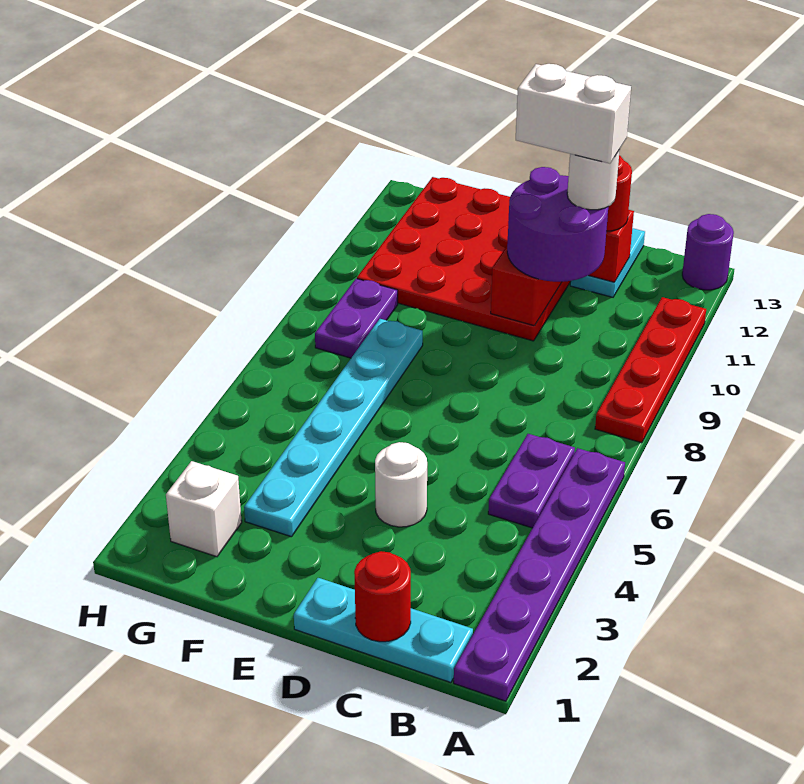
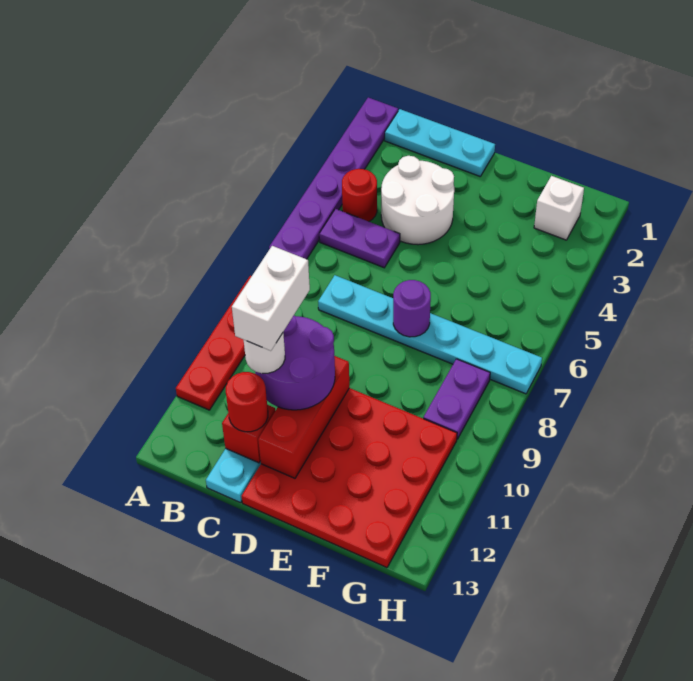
purple 1x1 round brick [682,214,734,290] -> purple 1x1 round brick moved to [393,280,431,337]
purple 1x2 plate [488,434,575,528] -> purple 1x2 plate turned to [319,209,400,268]
red 1x1 round brick [354,551,411,642] -> red 1x1 round brick moved to [342,169,377,221]
white 1x2 brick [516,64,631,164] -> white 1x2 brick turned to [232,246,310,351]
white 1x1 round brick [375,442,427,527] -> white 2x2 round brick [381,156,454,245]
cyan 1x6 plate [244,319,423,537] -> cyan 1x6 plate turned to [318,275,542,394]

